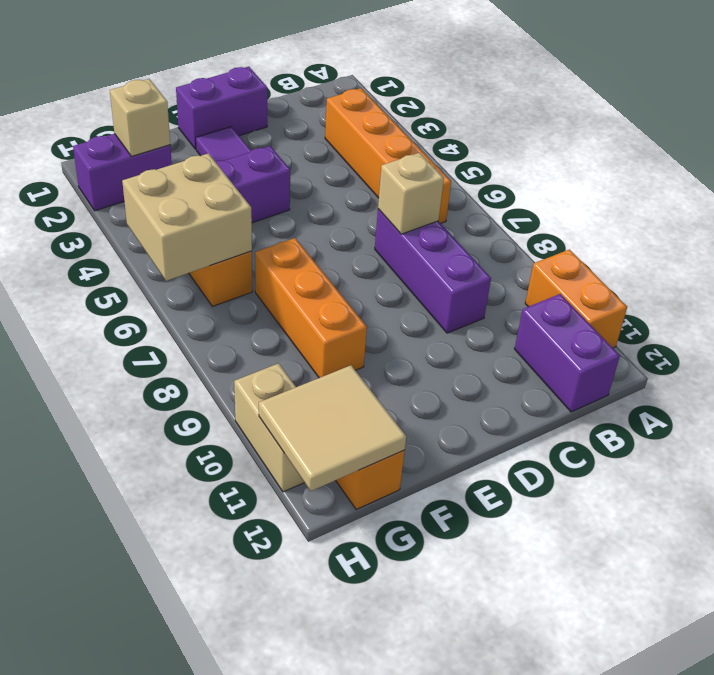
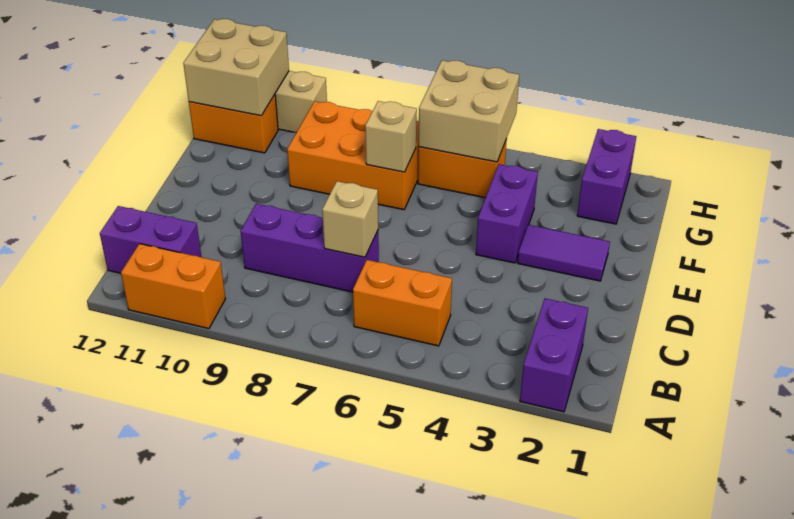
orange 1x4 brick [325,88,451,223] -> orange 1x2 brick [353,260,452,346]
purple 1x2 brick [176,67,267,149] -> purple 1x2 brick moved to [520,298,588,412]
orange 1x3 brick [255,238,367,378] -> orange 2x3 brick [287,101,419,210]
tan 1x1 brick [110,79,170,156] -> tan 1x1 brick moved to [365,101,417,172]
tan 2x2 tile [259,365,406,491] -> tan 2x2 brick [183,19,289,116]

